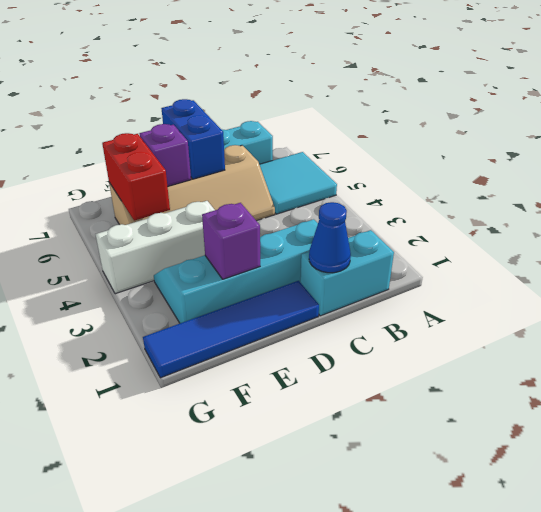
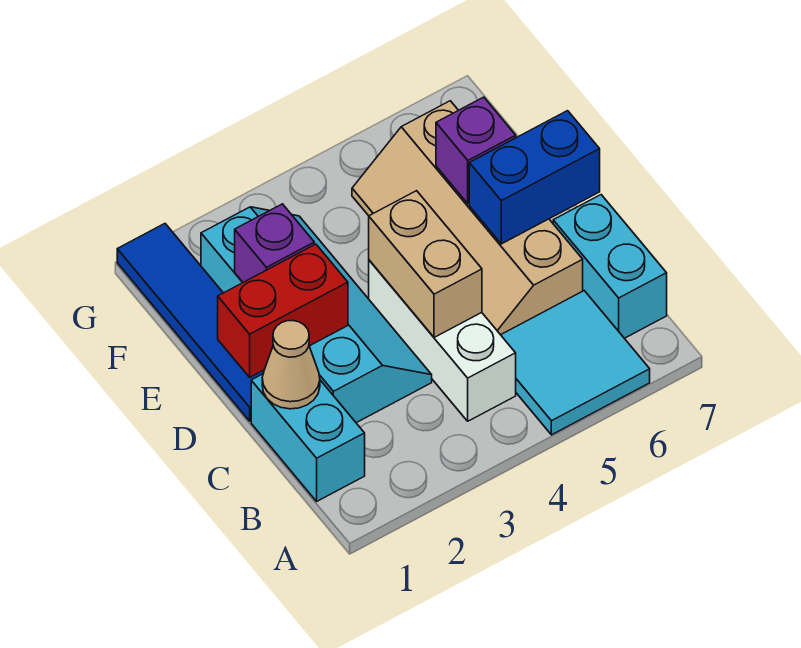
blue 1x1 cone [309,202,351,273] -> tan 1x1 cone [262,321,320,409]
none -> tan 1x2 brick [369,191,482,337]
white 1x3 brick [96,201,215,294] -> white 1x3 brick moved to [369,260,516,421]
red 1x2 brick [102,133,170,221] -> red 1x2 brick moved to [218,244,348,377]

